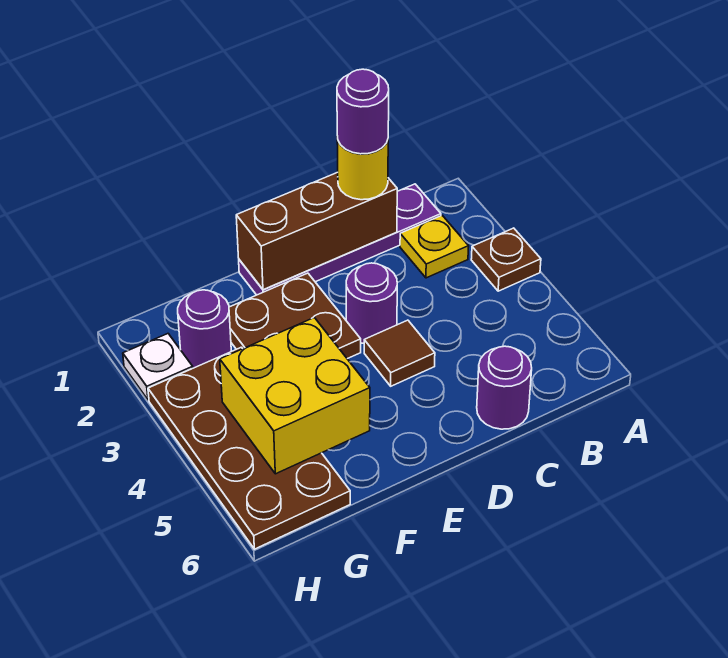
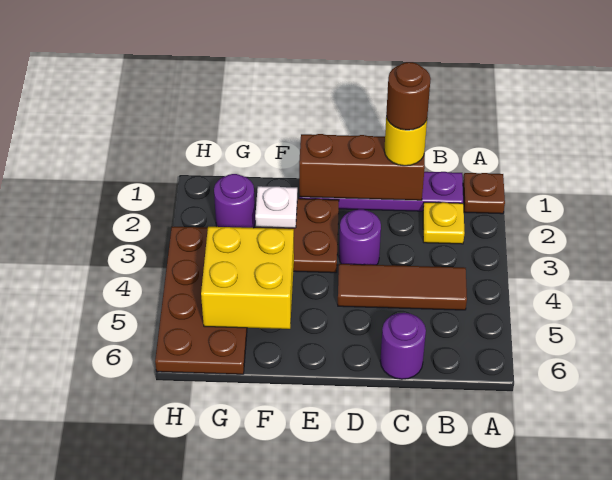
brown 1x1 plate [471,228,541,291] -> brown 1x1 plate moved to [463,173,505,214]
purple 1x1 round brick [337,69,389,154] -> brown 1x1 round brick [386,62,431,130]
brown 1x1 tile [364,320,435,386] -> brown 1x3 tile [338,264,467,310]
white 1x1 plate [123,334,193,400] -> white 1x1 plate moved to [255,186,297,228]

